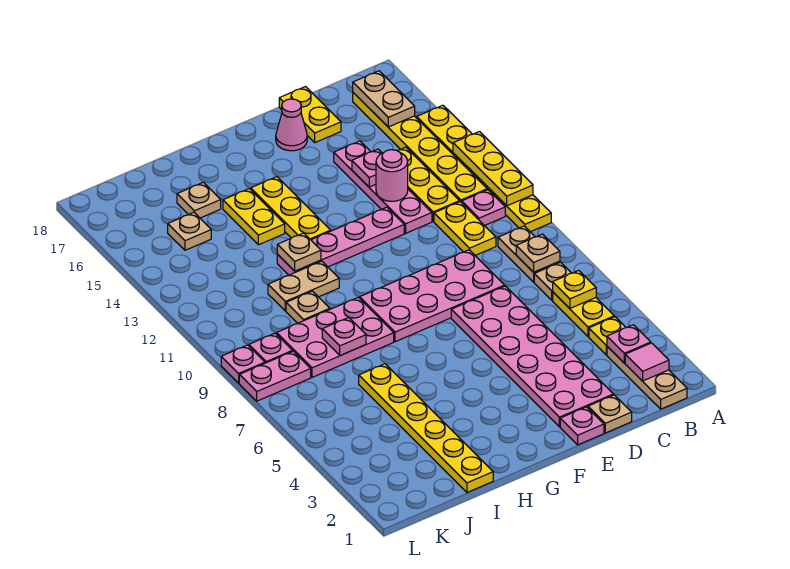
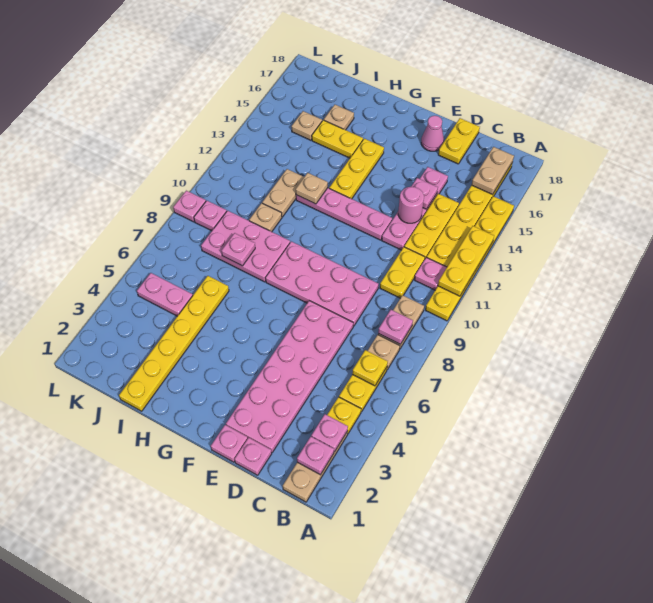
pink 1x1 tile [625,343,669,381] -> pink 1x1 plate [297,437,334,475]
tan 1x1 plate [516,234,560,272] -> pink 1x1 plate [378,310,413,344]
tan 1x1 plate [588,395,632,433] -> pink 1x1 plate [234,438,272,475]
tan 1x2 plate [268,261,339,311] -> tan 1x2 plate turned to [262,169,304,217]
yellow 1x2 plate [223,189,285,245] -> yellow 1x2 plate turned to [312,120,363,158]
pink 1x2 plate [239,351,311,401] -> pink 1x2 plate moved to [137,273,193,316]

